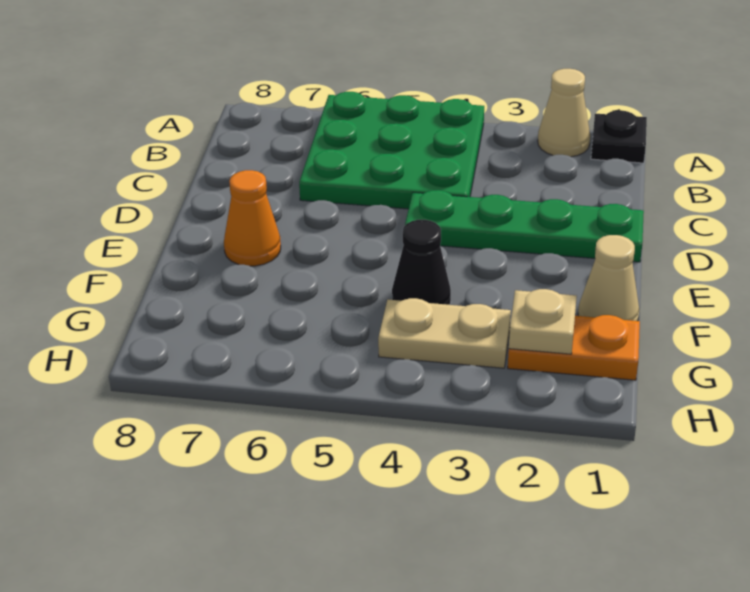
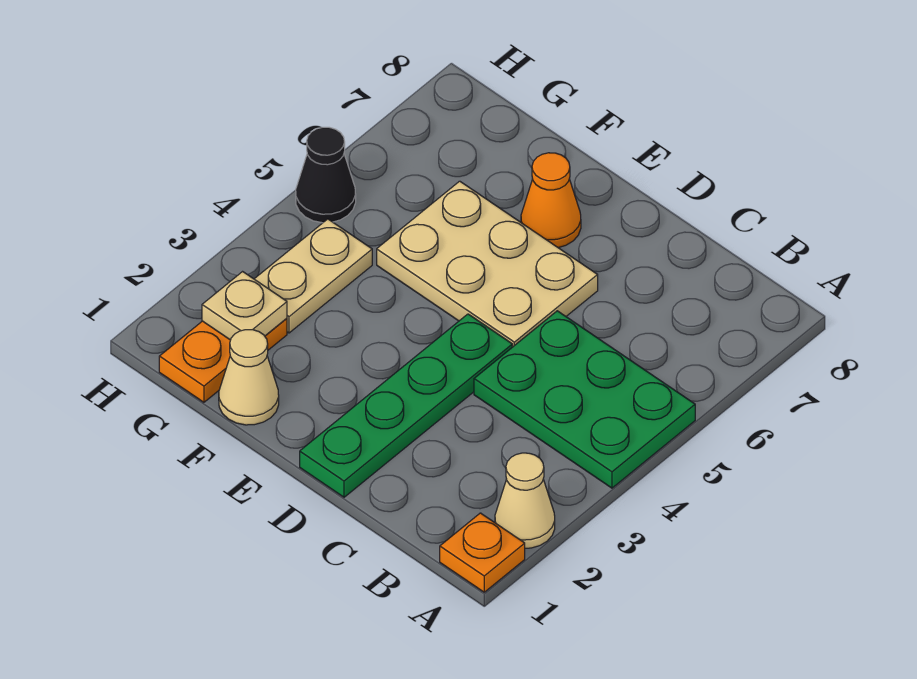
black 1x1 plate [591,110,647,163] -> orange 1x1 plate [440,513,525,592]
green 3x3 plate [299,92,484,209] -> green 2x3 plate [474,311,695,488]
none -> tan 2x3 plate [377,181,598,347]
black 1x1 cone [392,220,451,305] -> black 1x1 cone moved to [296,127,356,223]

